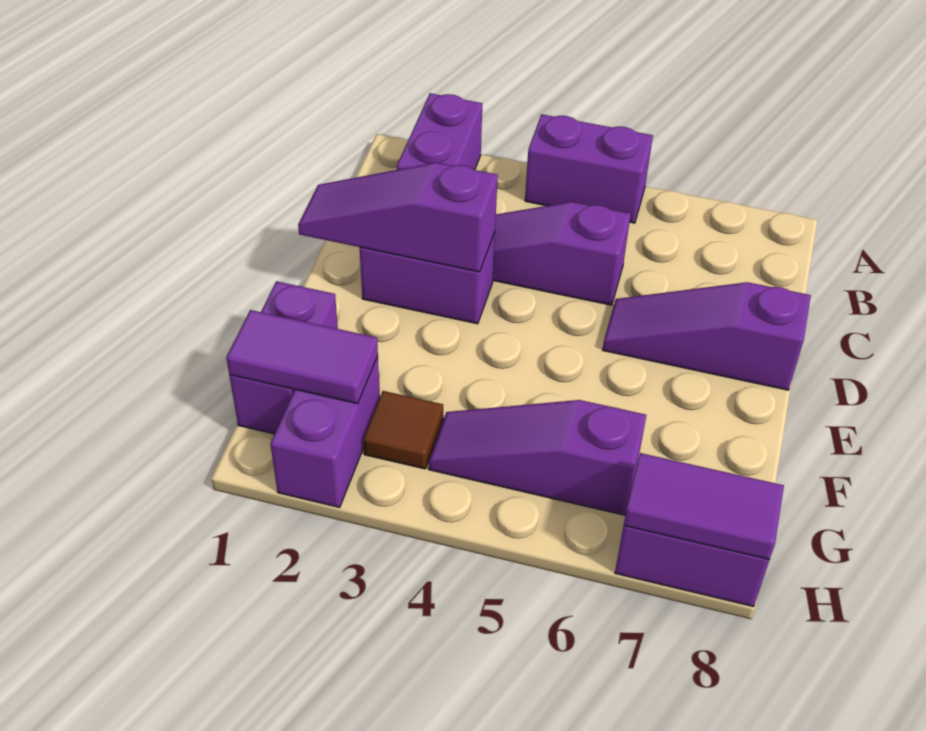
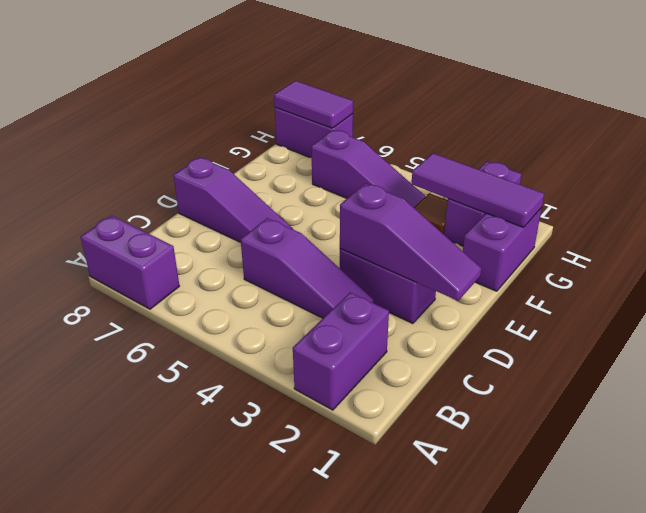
purple 1x2 brick [525,114,653,223] -> purple 1x2 brick moved to [81,216,179,309]
purple 1x2 tile [226,310,378,404] -> purple 1x3 tile [412,153,544,227]

